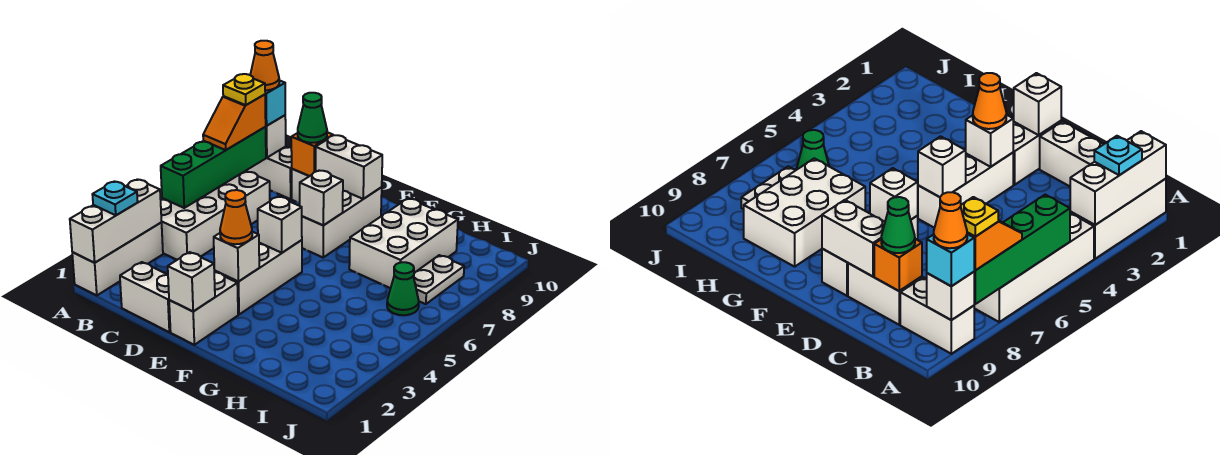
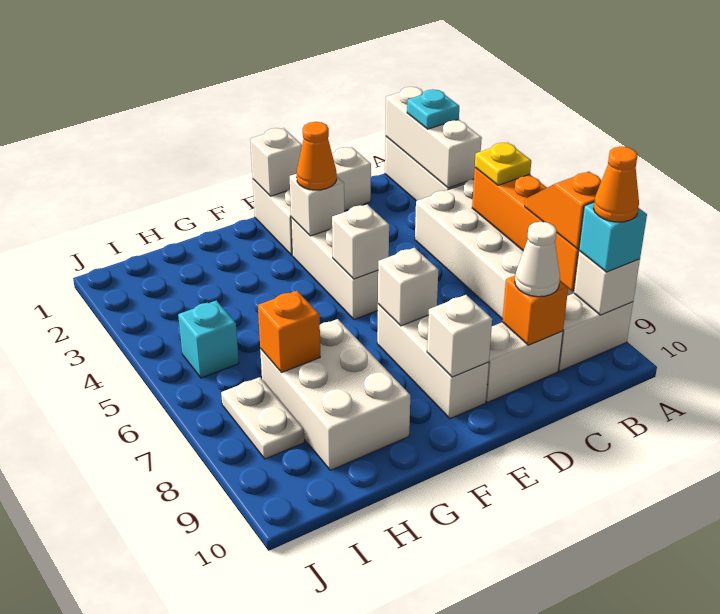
green 1x4 brick [161,127,266,208] -> orange 1x4 brick [472,168,579,292]
yellow 1x1 plate [223,74,265,105] -> yellow 1x1 plate moved to [475,142,531,185]
green 1x1 cone [298,93,327,143] -> white 1x1 cone [515,222,560,297]
white 1x2 brick [315,135,382,199] -> white 1x1 brick [427,295,492,377]
none -> orange 1x1 brick [258,291,320,373]
none -> cyan 1x1 brick [178,300,239,378]
green 1x1 cone [387,262,419,315] -> none

